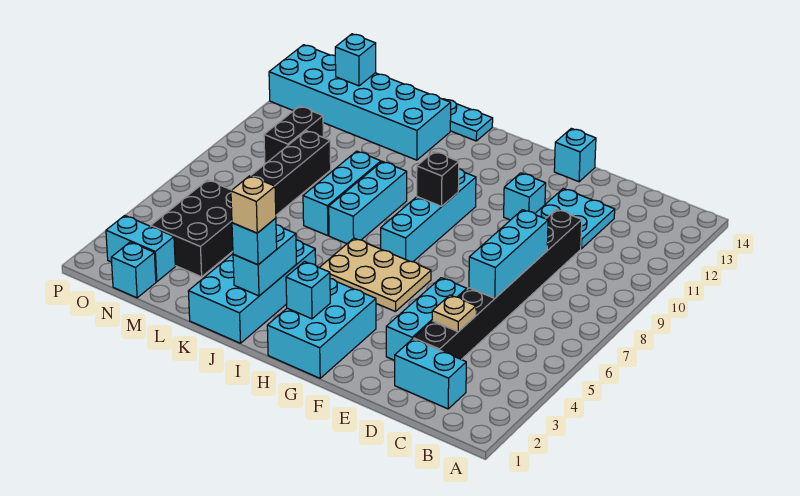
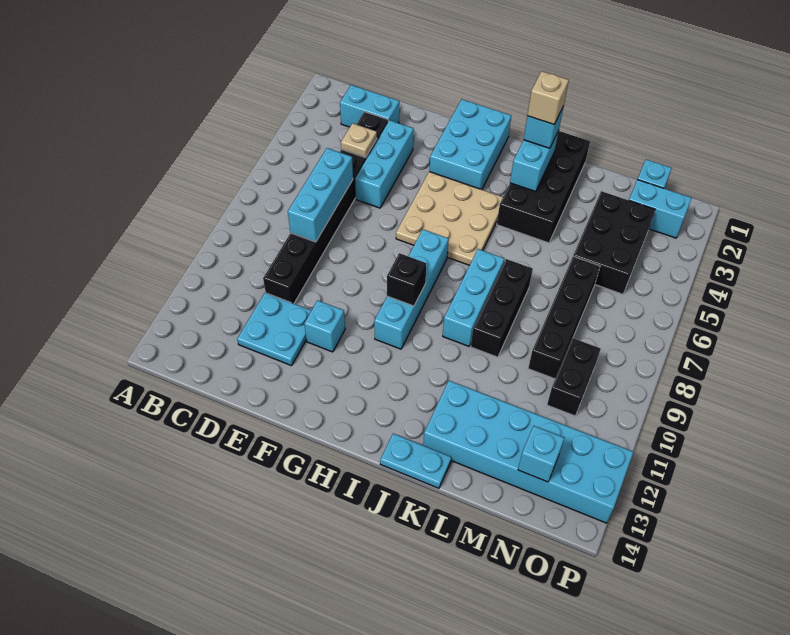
cyan 1x1 brick [554,128,596,182] -> none
tan 2x3 plate [319,238,431,312] -> tan 3x3 plate [396,172,503,265]
cyan 1x1 brick [286,262,330,319] -> none
cyan 2x4 brick [188,240,316,343] -> black 2x4 brick [497,131,590,243]
cyan 1x3 brick [303,151,381,236] -> black 1x3 brick [471,259,533,357]

